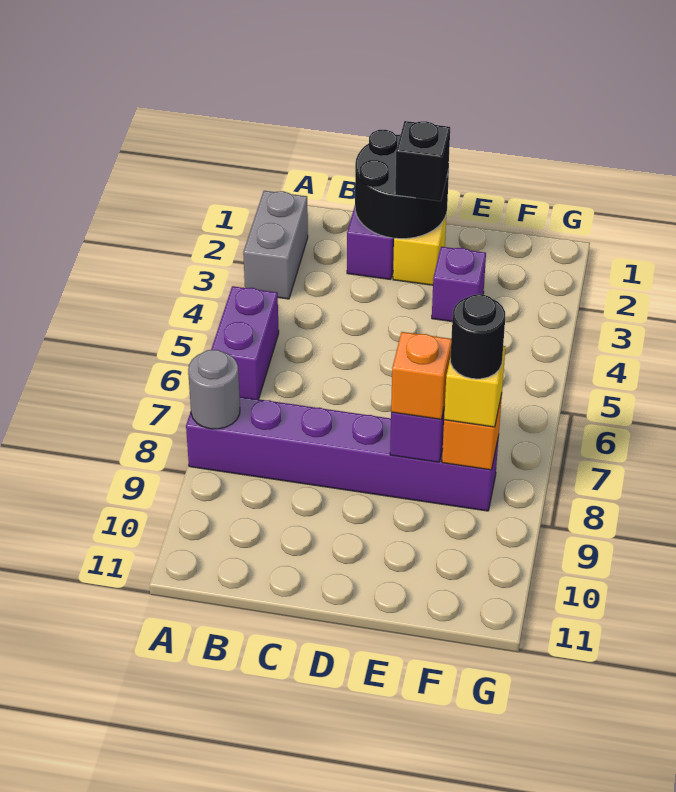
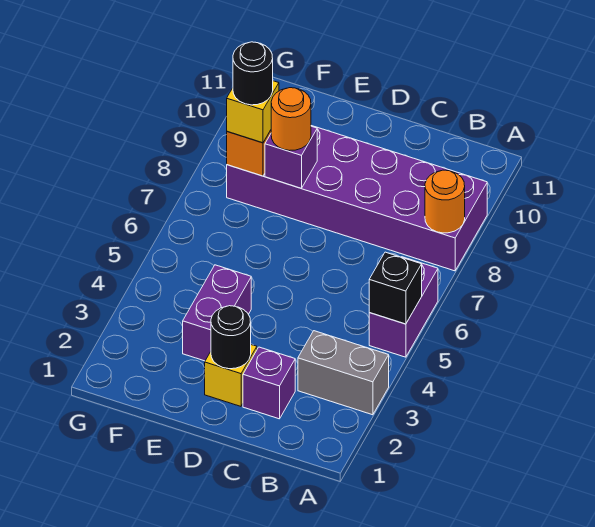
grey 1x2 brick [243,191,308,299] -> grey 1x2 brick turned to [298,331,389,415]
purple 1x6 brick [186,397,499,511] -> purple 2x6 brick [227,126,487,271]
grey 1x1 round brick [188,350,240,429] -> orange 1x1 round brick [425,170,465,233]
black 2x2 round brick [355,130,449,239] -> black 1x1 round brick [211,306,251,369]
black 1x1 brick [395,121,450,201] -> black 1x1 brick moved to [369,252,422,324]
purple 1x1 brick [432,247,486,321] -> purple 1x2 brick [183,265,251,361]
orange 1x1 brick [391,332,451,419] -> orange 1x1 round brick [271,88,311,150]

